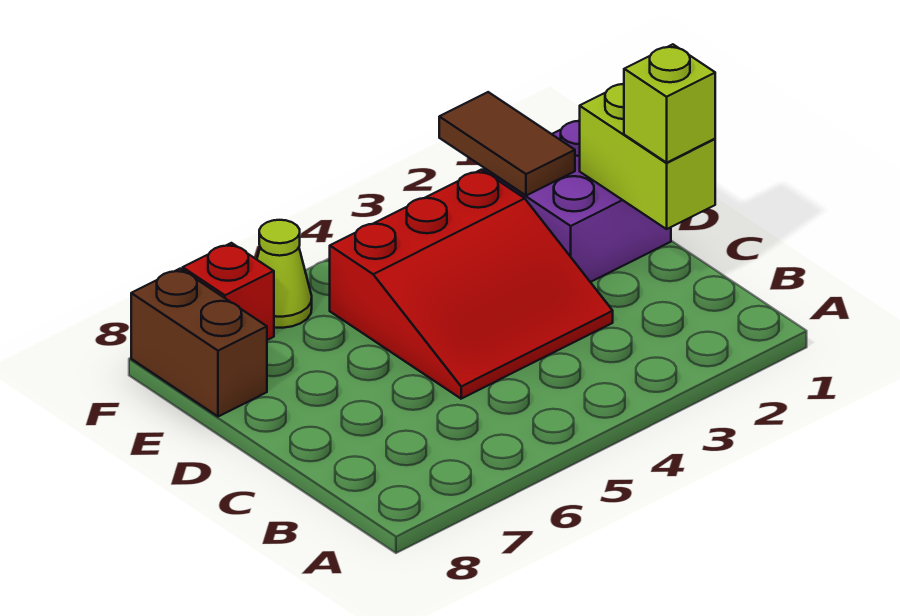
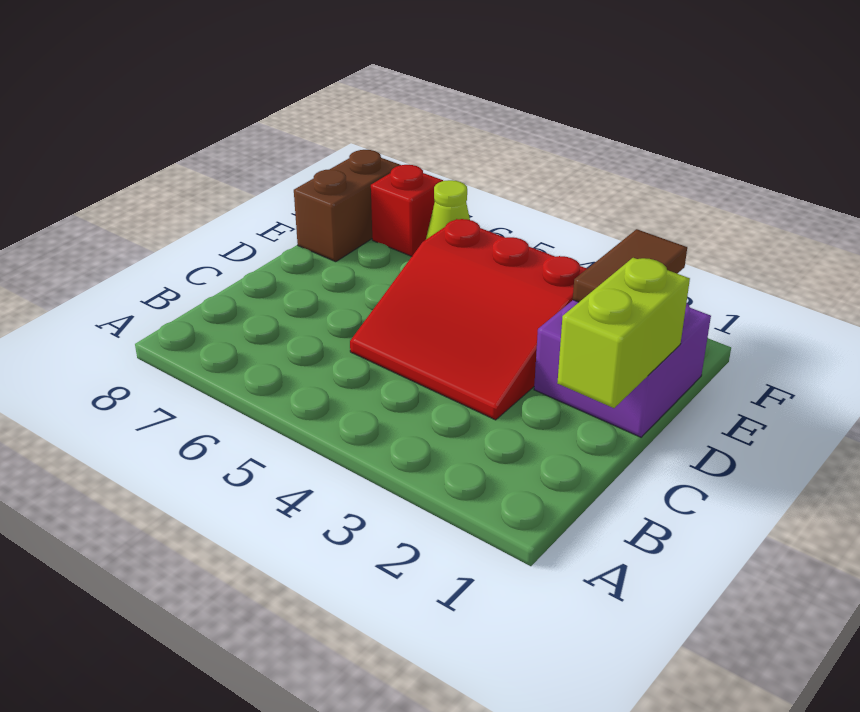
lime 1x1 brick [624,44,715,163] -> none

